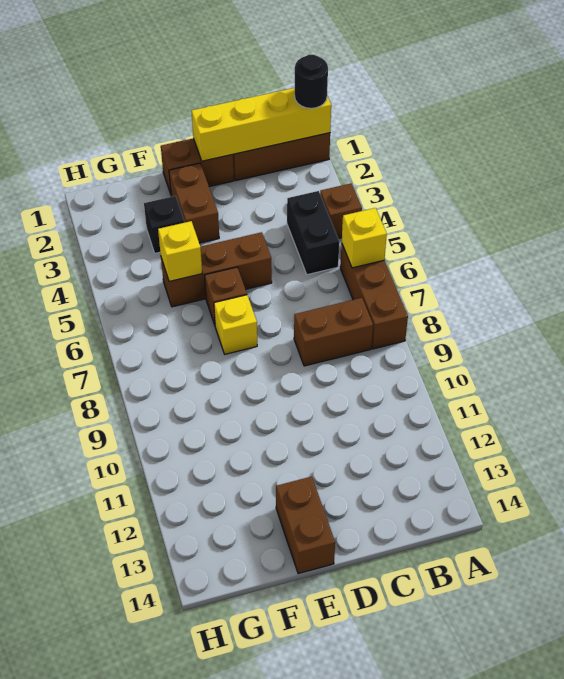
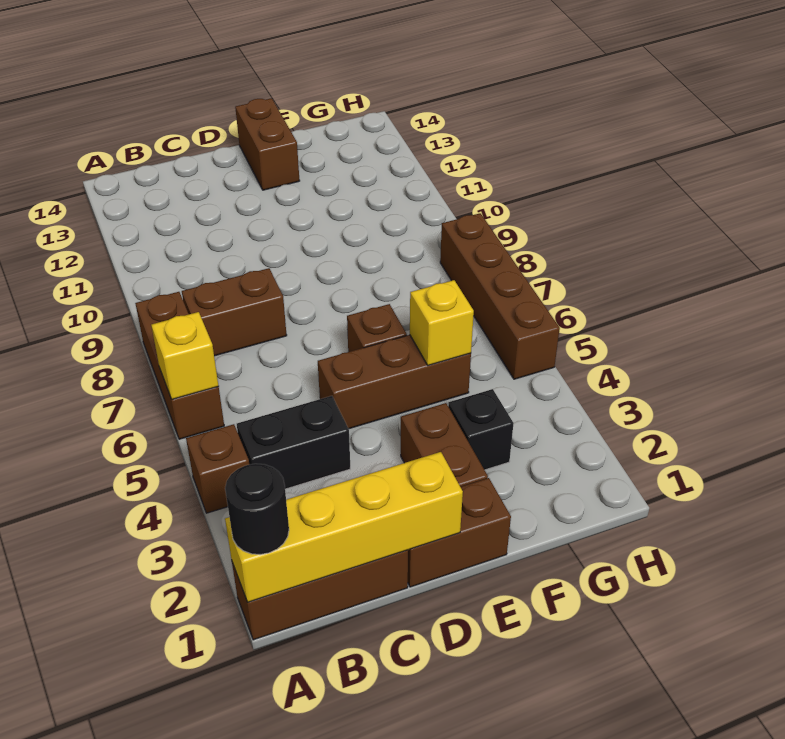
black 1x2 brick [287,191,339,275] -> black 1x2 brick turned to [237,396,350,489]
yellow 1x1 brick [214,295,257,354] -> none
none -> brown 1x4 brick [440,213,560,379]

